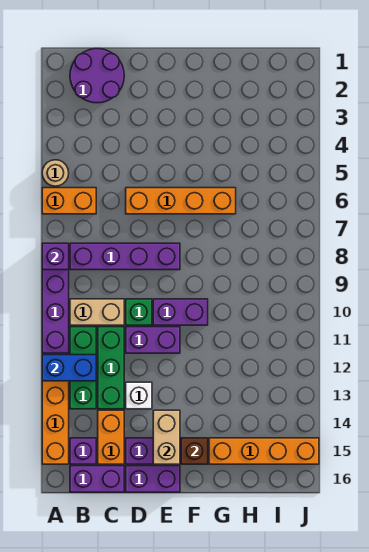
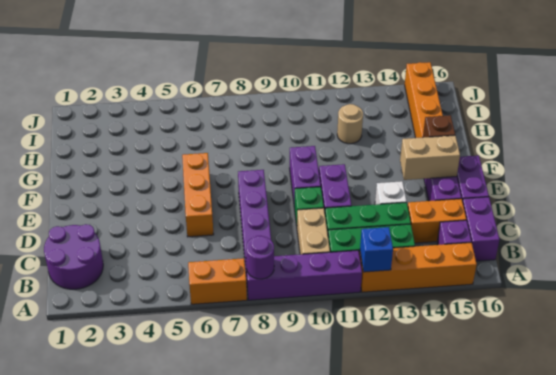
tan 1x1 round brick [42,160,69,186] -> tan 1x1 round brick moved to [337,104,363,144]
orange 1x2 brick [42,188,96,214] -> orange 1x2 brick turned to [188,258,247,304]
purple 1x1 brick [42,243,69,270] -> purple 1x1 round brick [246,236,274,279]
blue 1x2 brick [42,355,96,381] -> blue 1x1 brick [360,227,393,272]
orange 1x4 brick [126,188,236,214] -> orange 1x3 brick [182,153,214,237]

